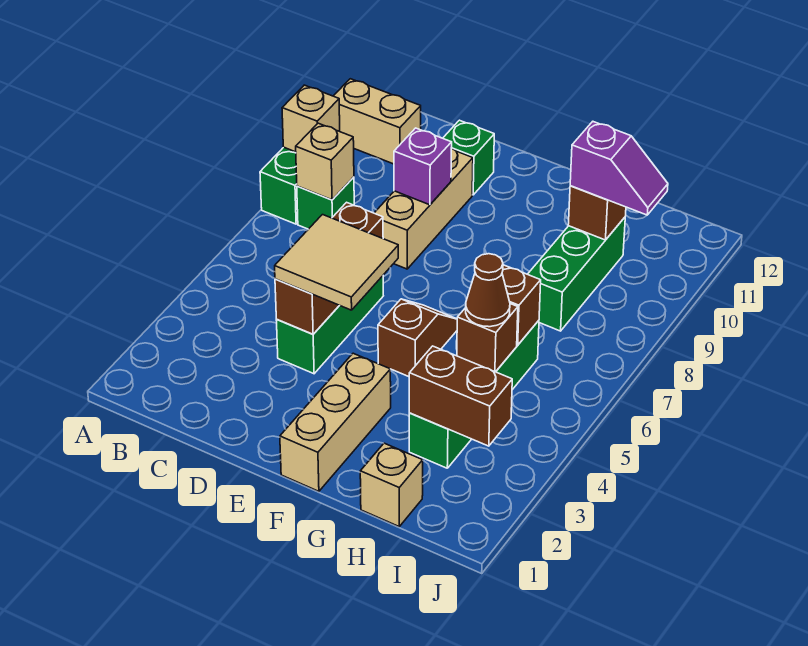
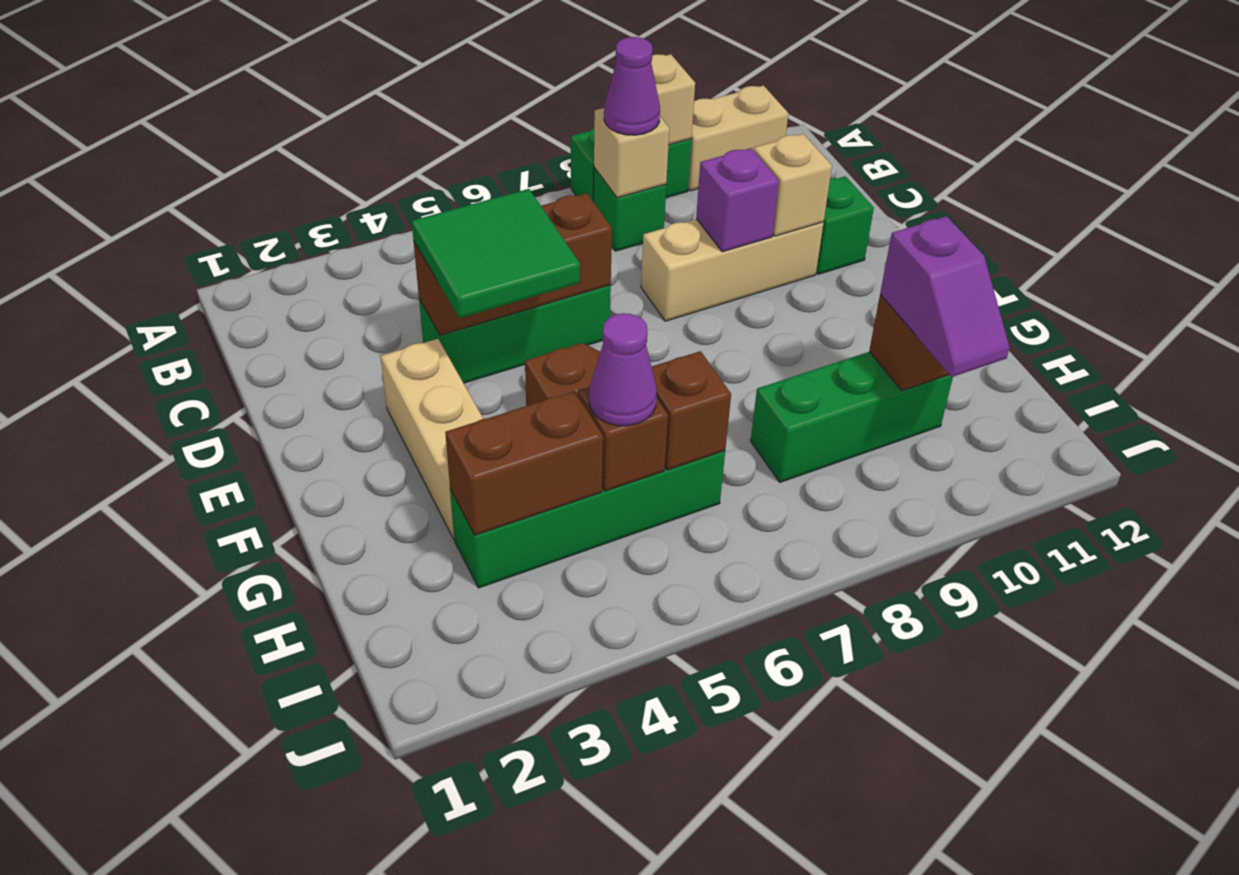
tan 1x2 brick [334,79,421,164] -> tan 1x2 brick turned to [688,86,788,191]
none -> purple 1x1 cone [604,37,660,135]
tan 2x2 tile [275,215,398,310] -> green 2x2 tile [412,189,580,318]
tan 1x3 brick [280,353,391,491] -> tan 1x3 brick turned to [381,339,483,539]
tan 1x1 brick [360,443,423,526] -> tan 1x1 brick moved to [753,134,832,236]
brown 1x2 brick [409,346,512,446] -> brown 1x2 brick turned to [445,391,603,535]
brown 1x1 cone [466,254,510,327] -> purple 1x1 cone [589,313,657,426]

